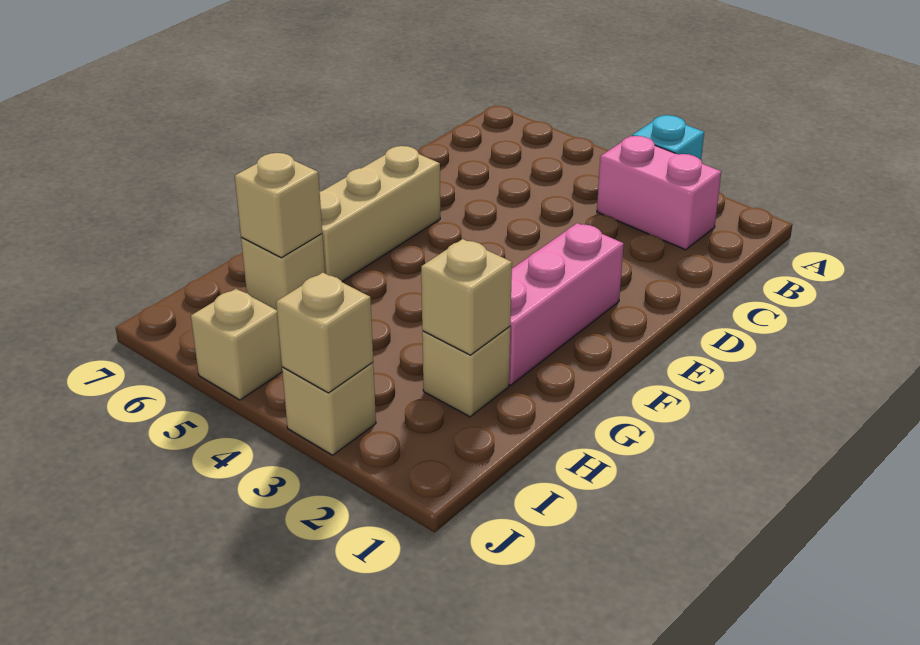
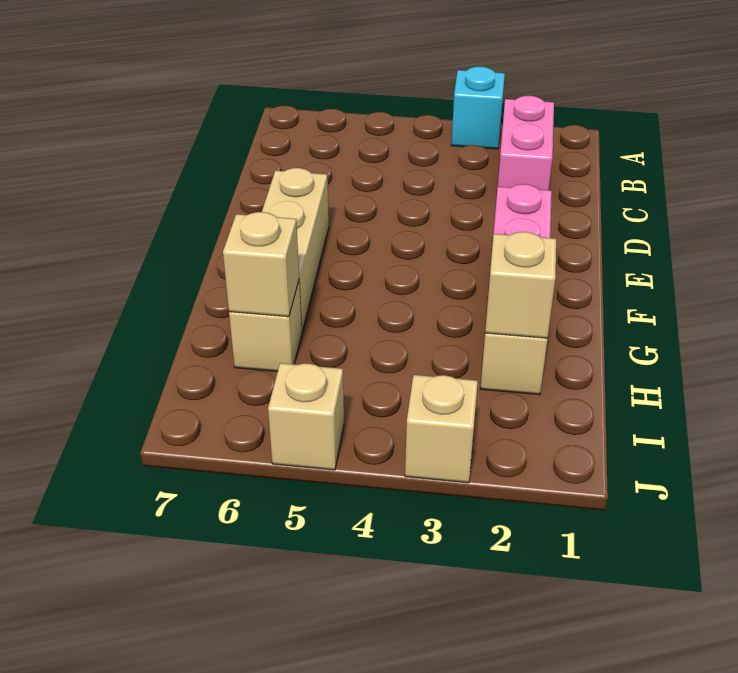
pink 1x2 brick [597,136,721,250] -> pink 1x2 brick turned to [498,96,554,190]
tan 1x1 brick [276,273,373,393] -> none

